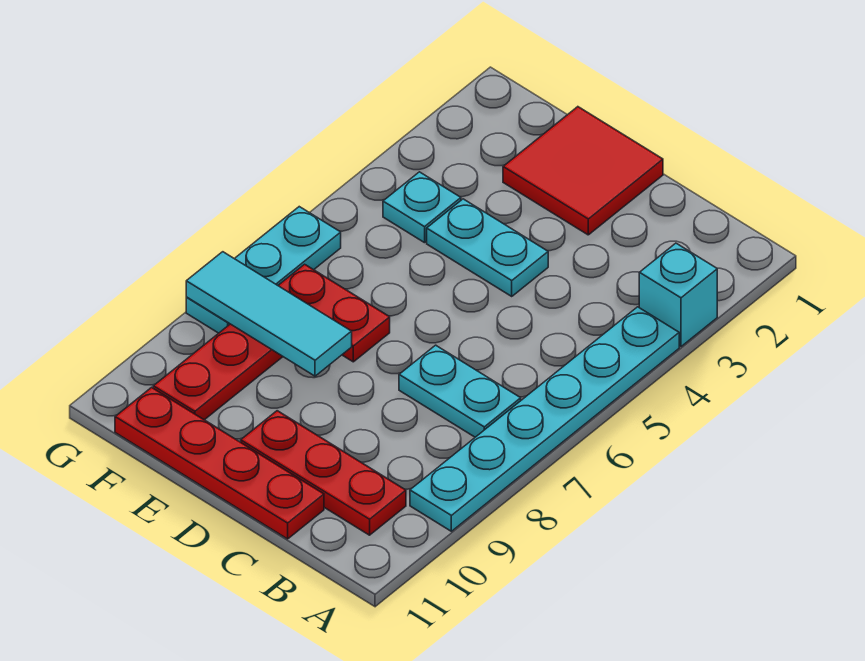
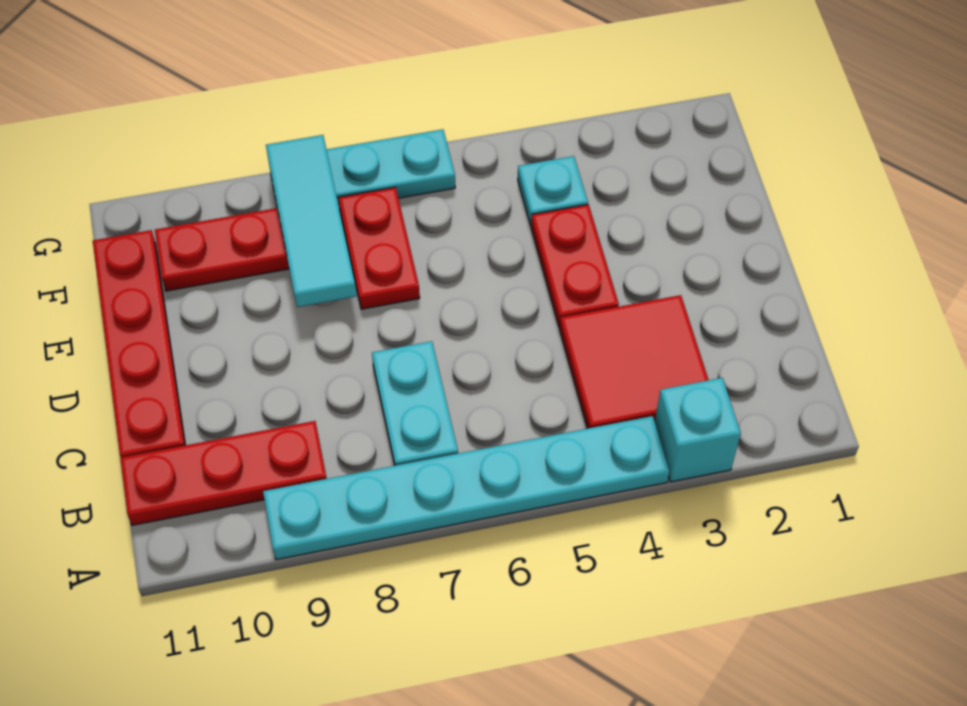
red 1x3 plate [241,411,406,535] -> red 1x3 plate turned to [120,421,327,525]
red 2x2 tile [503,107,663,235] -> red 2x2 tile moved to [560,295,709,429]
cyan 1x2 plate [427,199,548,296] -> red 1x2 plate [531,205,619,328]

